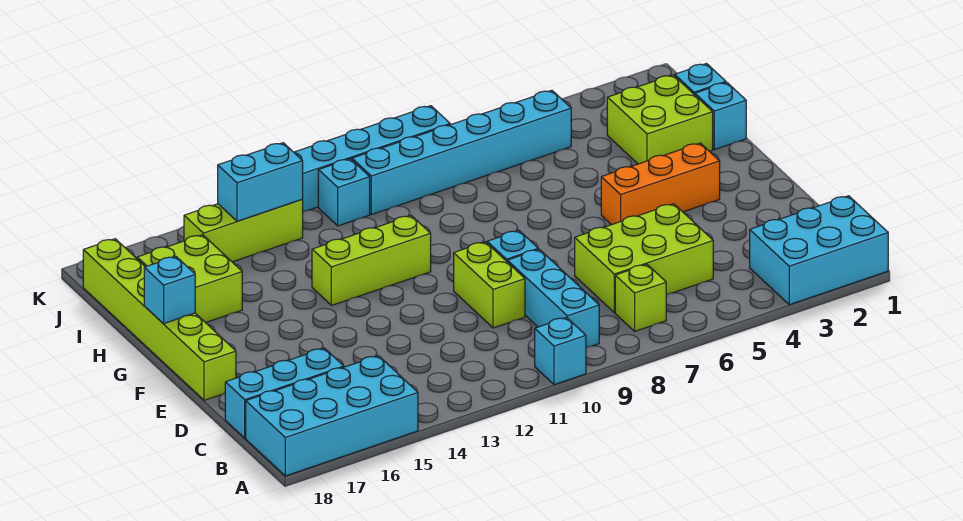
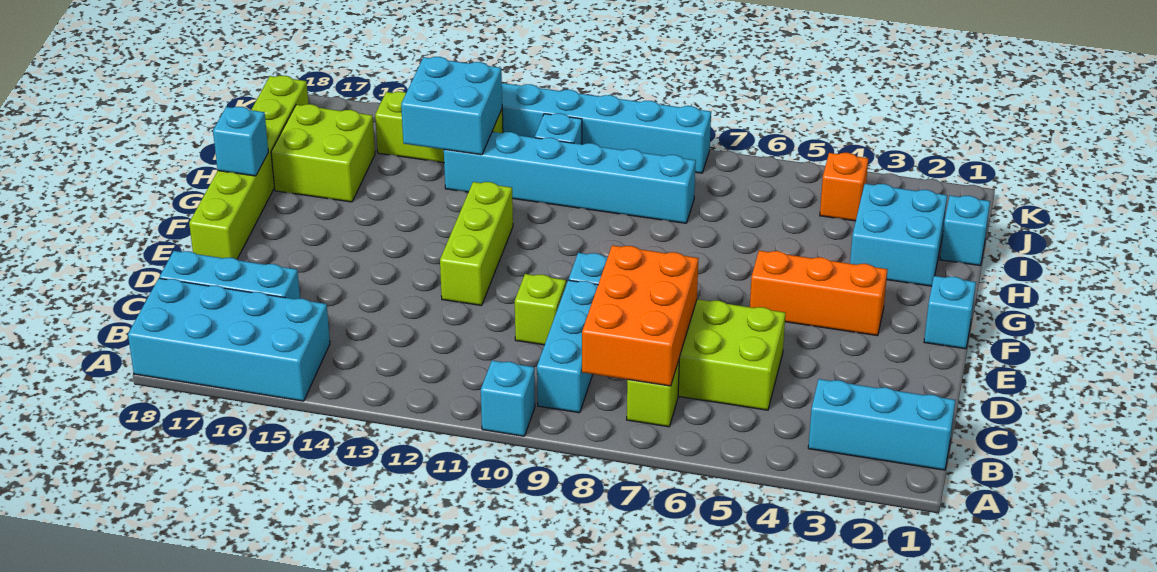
cyan 2x3 brick [750,196,888,305] -> cyan 1x3 brick [808,379,955,470]
none -> orange 2x3 brick [582,245,699,386]
lime 1x2 brick [454,242,525,328] -> lime 1x1 brick [515,274,566,345]
lime 1x3 brick [312,216,431,306] -> lime 1x3 brick turned to [440,182,513,306]
cyan 1x1 brick [695,82,746,150] -> cyan 1x1 brick moved to [924,276,976,349]
lime 2x2 brick [607,75,713,164] -> cyan 2x2 brick [850,184,947,286]
none -> orange 1x1 brick [820,153,868,221]
cyan 1x6 brick [352,90,571,215] -> cyan 1x6 brick moved to [444,132,696,223]
cyan 1x2 brick [218,143,303,221] -> cyan 2x2 brick [401,57,502,155]

